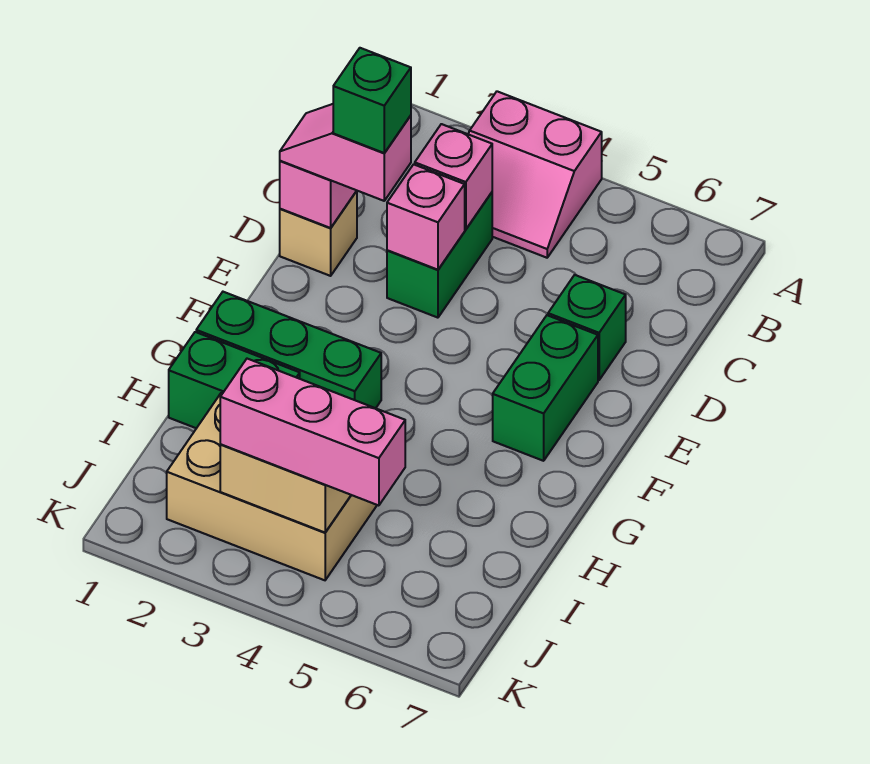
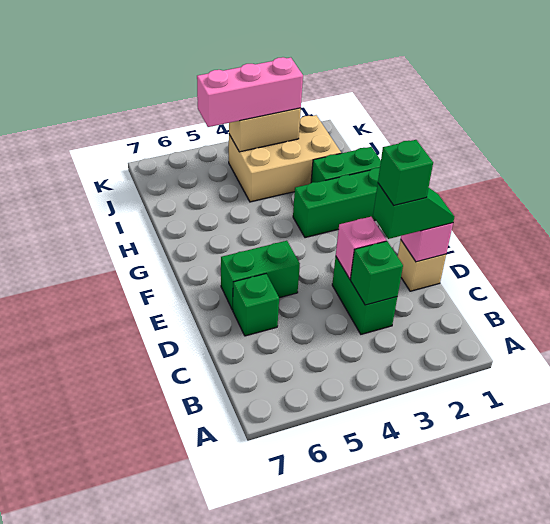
pink 2x2 slope [468,91,602,258] -> none
pink 1x1 brick [415,124,492,229] -> green 1x1 brick [350,241,403,305]
pink 1x2 slope [280,104,411,201] -> green 1x2 slope [373,184,454,239]
green 1x2 brick [493,315,598,461] -> green 1x2 brick turned to [221,241,300,310]

